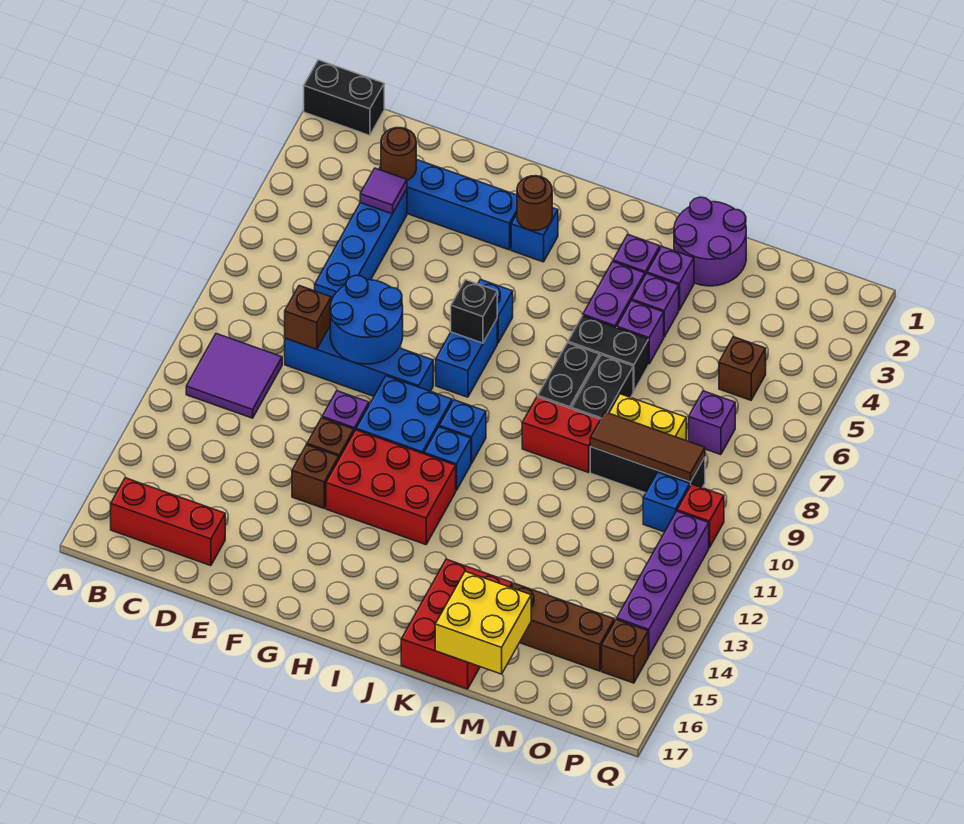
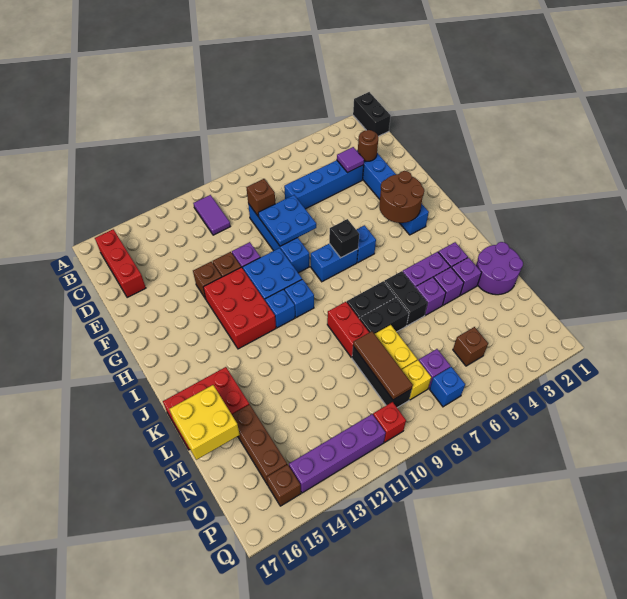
purple 2x2 tile [186,334,282,418] -> purple 1x2 tile [193,195,230,235]
blue 2x2 round brick [330,275,403,364] -> blue 2x2 plate [258,195,316,246]
brown 1x1 round brick [517,176,552,231] -> brown 2x2 round brick [379,171,424,223]
none -> yellow 1x1 brick [402,360,431,400]
blue 1x1 brick [643,472,690,532] -> blue 1x1 brick moved to [430,367,465,407]

